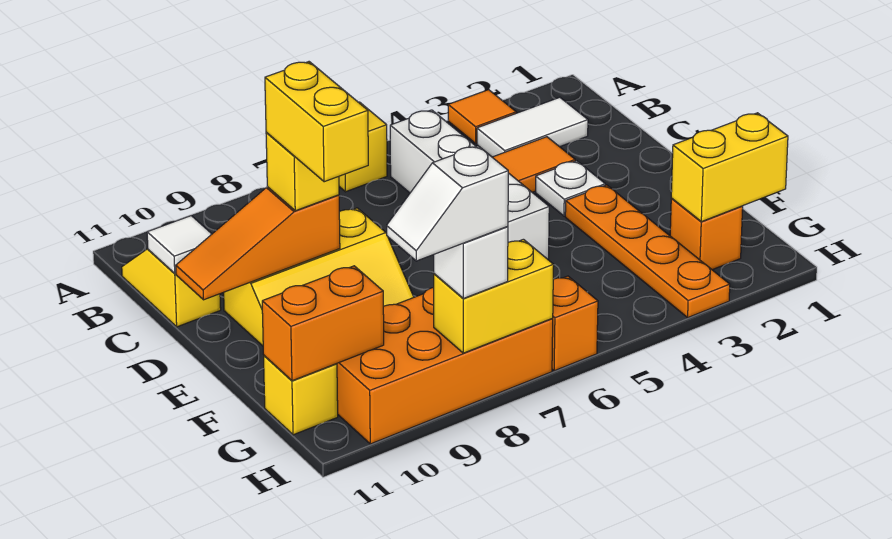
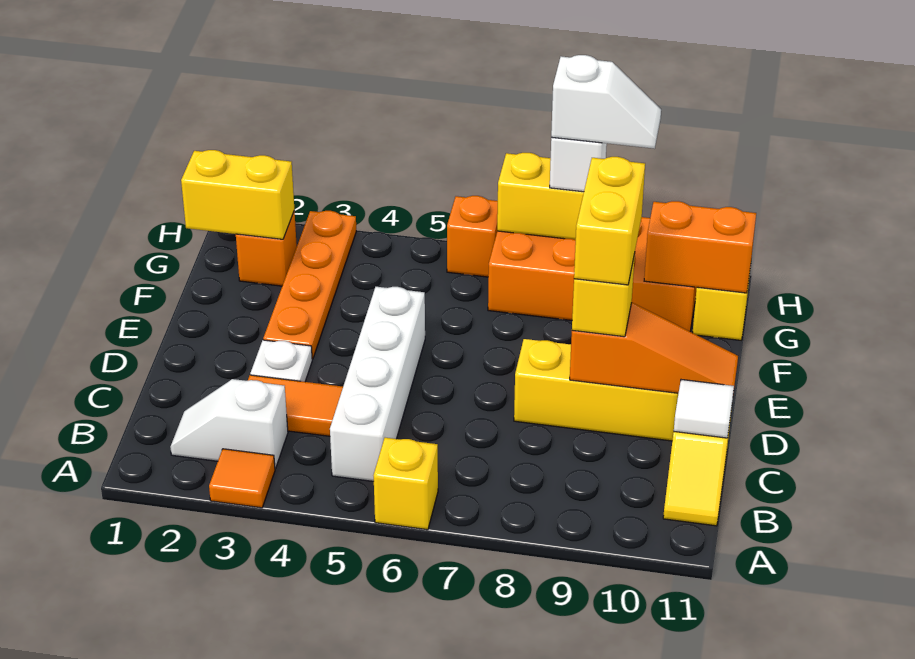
white 1x2 tile [477,97,588,157] -> white 1x2 slope [170,379,288,469]

